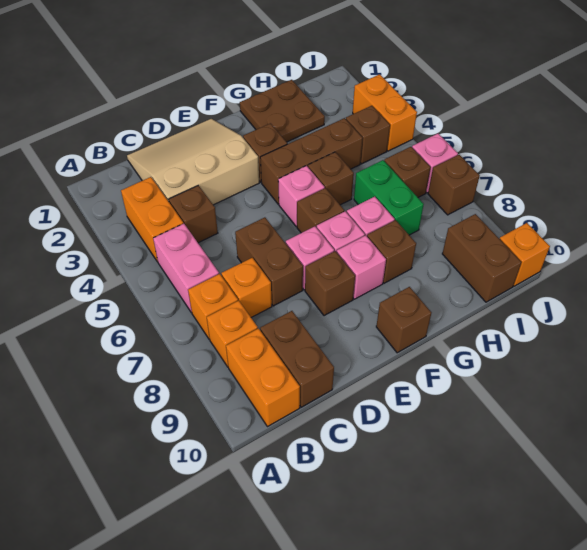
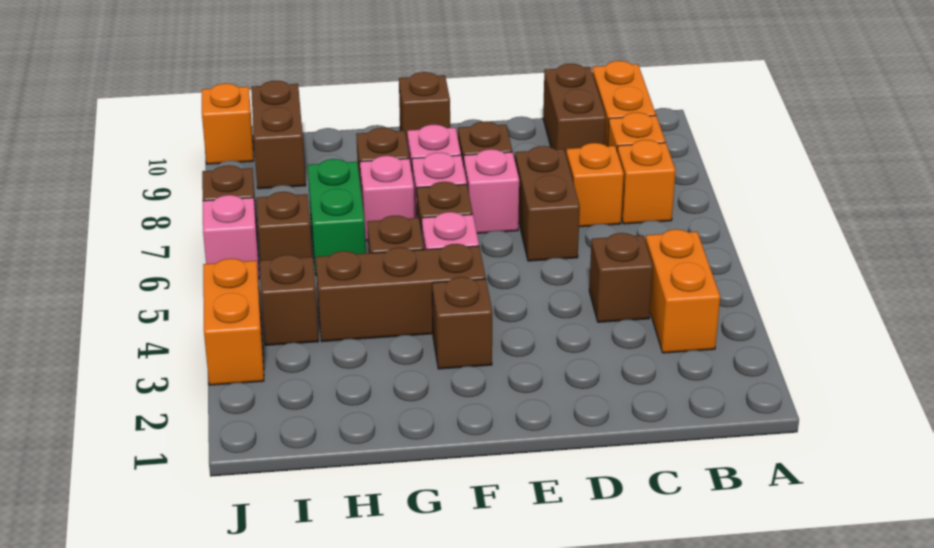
pink 1x2 brick [153,223,219,313] -> none
tan 3x3 slope [127,119,259,205] -> none
brown 2x2 plate [240,80,325,142] -> none

